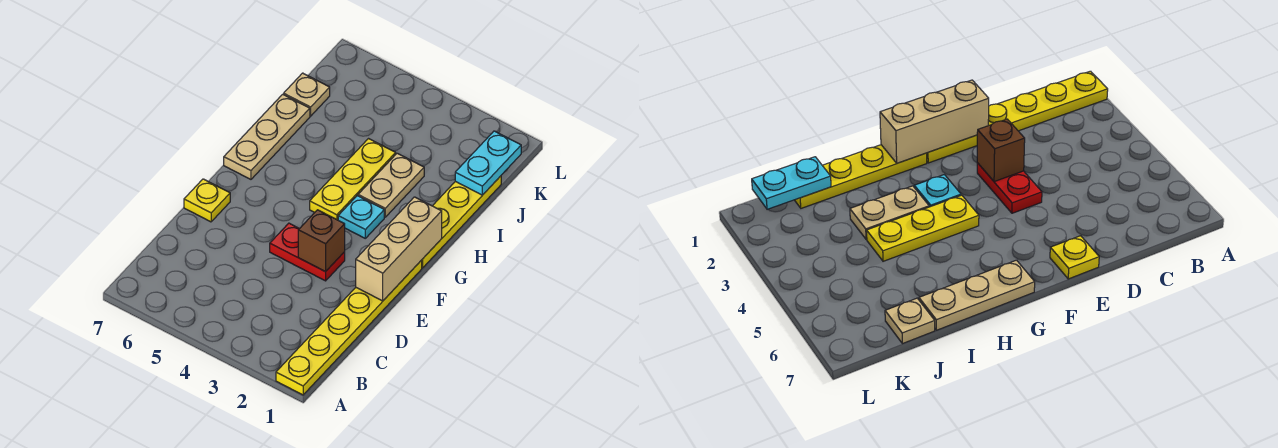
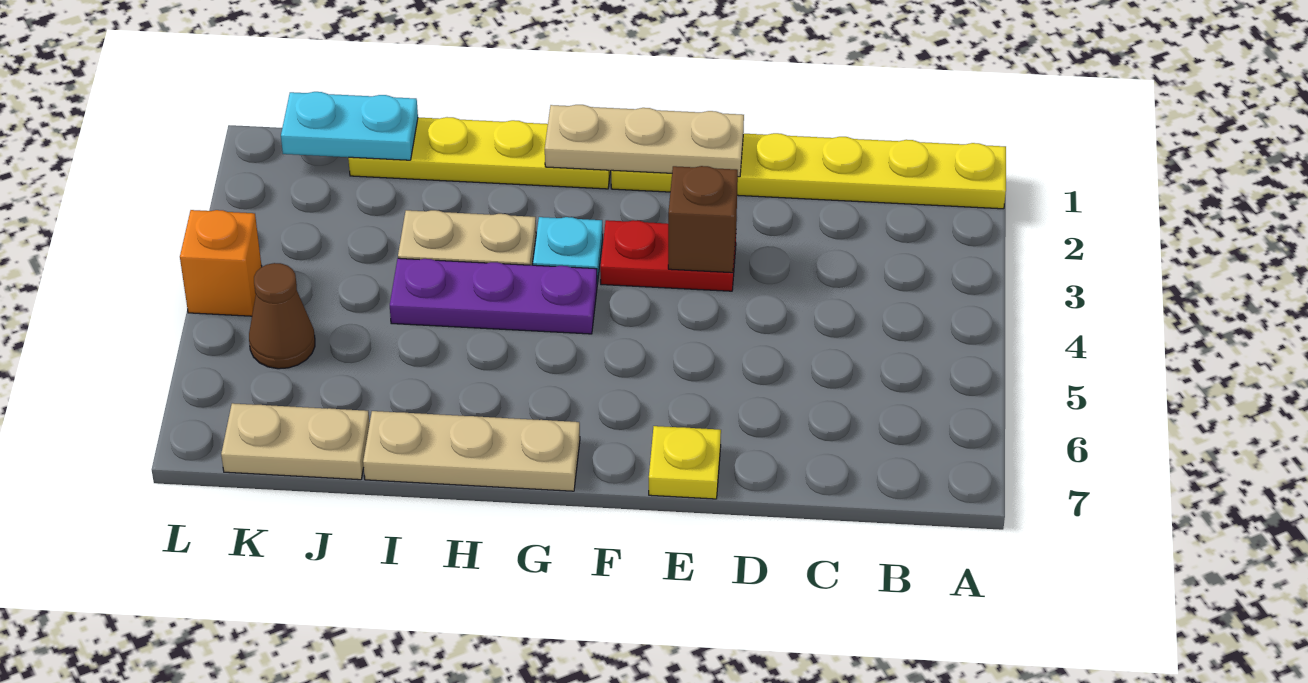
tan 1x3 brick [356,197,442,301] -> tan 1x3 plate [545,105,744,177]
red 1x2 plate [270,223,345,281] -> red 1x2 plate turned to [600,220,736,291]
yellow 1x3 plate [310,139,396,220] -> purple 1x3 plate [390,258,597,334]
tan 1x1 plate [284,73,330,116] -> tan 1x2 plate [221,403,370,480]
none -> brown 1x1 cone [249,263,315,369]
none -> orange 1x1 brick [180,210,262,316]

